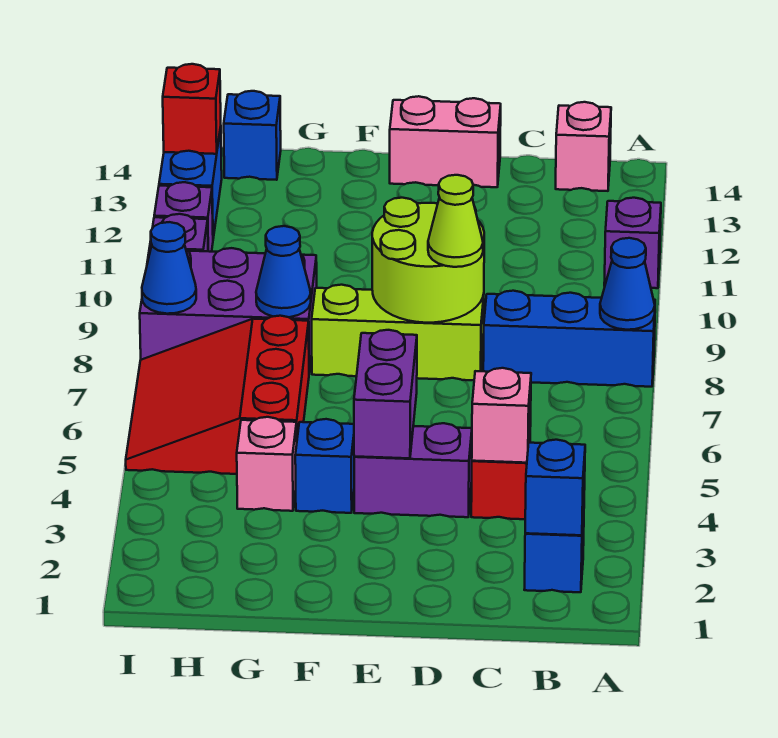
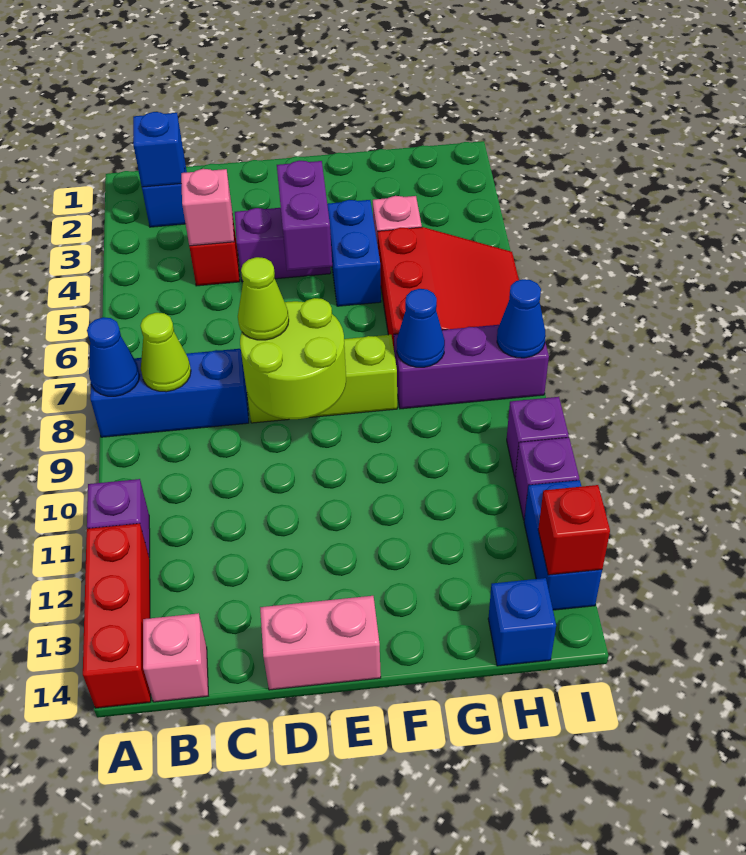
none -> red 1x3 brick [83,524,151,708]
none -> lime 1x1 cone [140,313,191,392]
blue 1x1 brick [295,419,354,513] -> blue 1x2 brick [327,200,381,306]
purple 2x3 brick [140,248,317,372] -> purple 1x3 brick [394,325,549,409]

